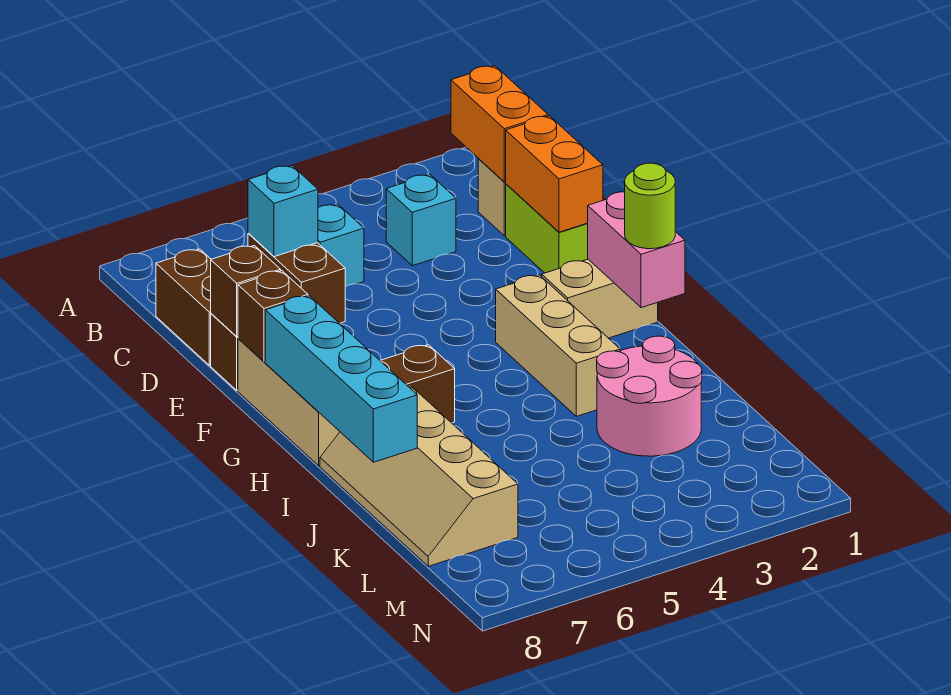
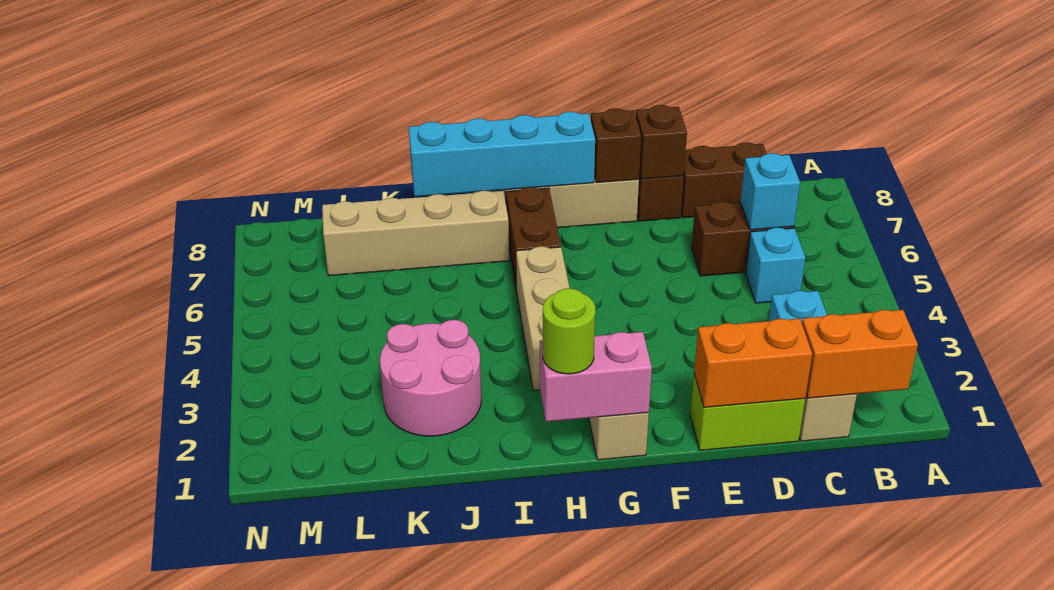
tan 1x3 brick [496,275,620,416] -> tan 1x3 brick turned to [516,246,570,391]

